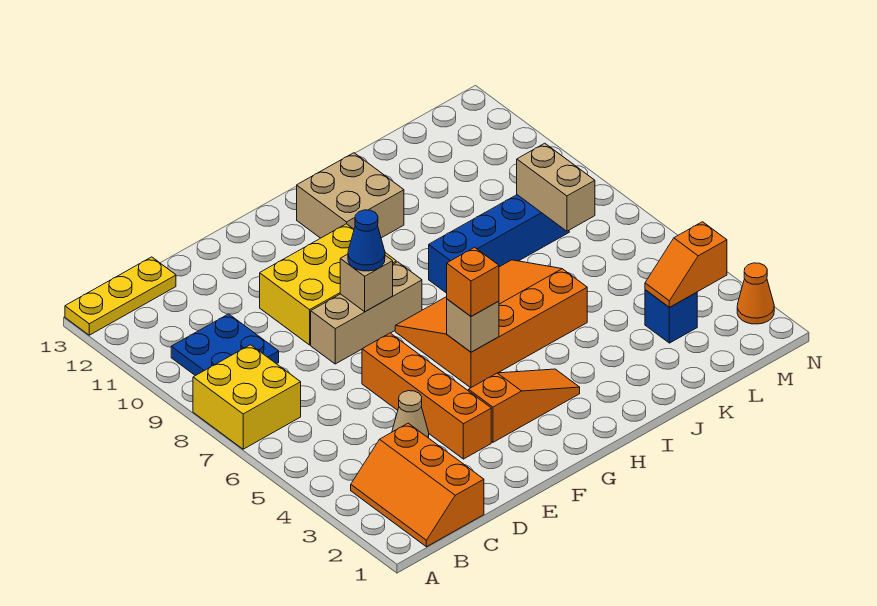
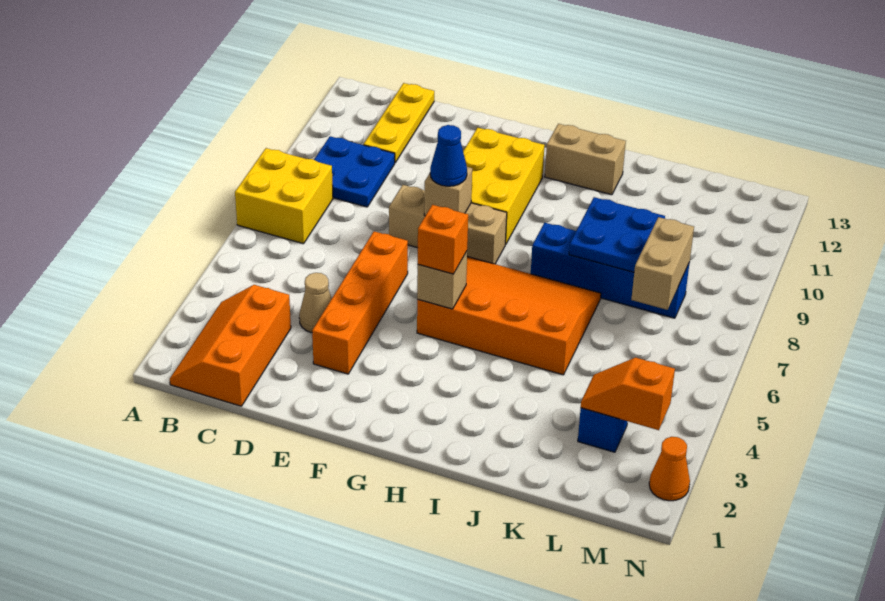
yellow 1x3 plate [65,257,176,335] -> yellow 1x3 plate turned to [364,83,434,163]
yellow 2x3 brick [260,224,396,345] -> yellow 2x3 brick turned to [463,128,545,245]
orange 1x3 slope [468,369,580,442] -> none
tan 2x2 brick [297,153,404,238] -> tan 1x2 brick [545,124,626,195]
none -> blue 2x2 plate [569,197,665,272]

